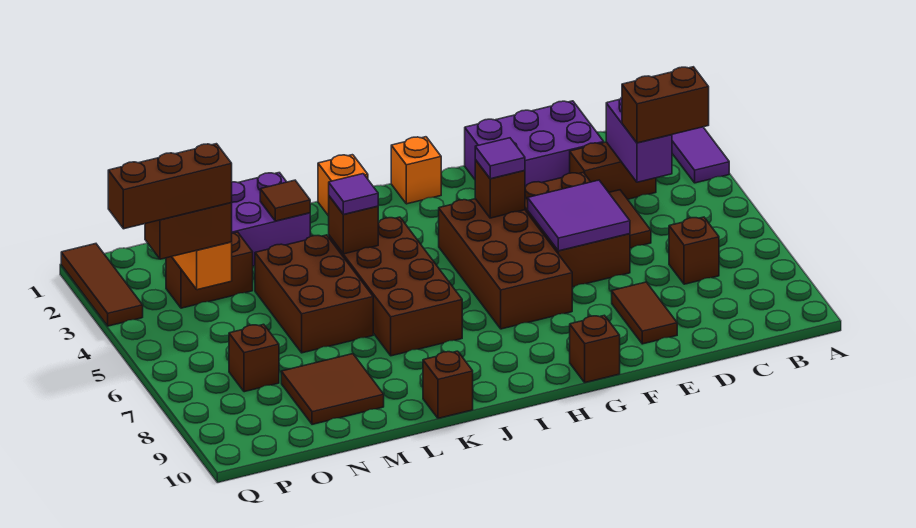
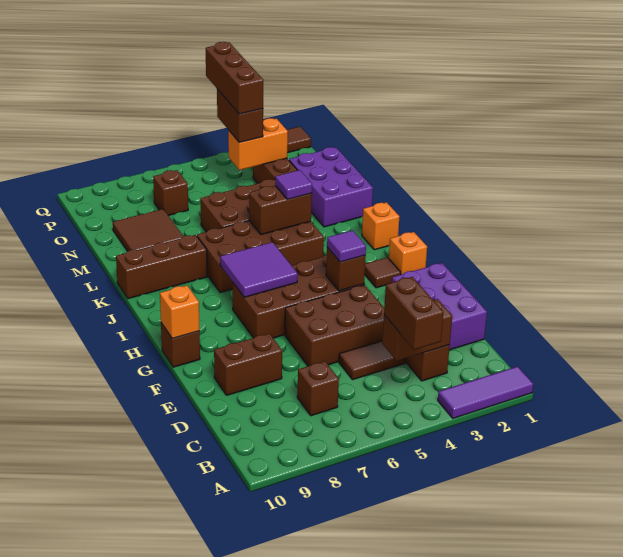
purple 1x2 brick [606,98,672,182] -> brown 1x2 brick [382,299,452,361]
purple 2x2 tile [528,180,630,251] -> purple 2x2 tile moved to [220,242,298,297]
brown 1x2 tile [612,282,677,344] -> brown 1x2 brick [214,333,282,395]
none -> orange 1x1 brick [160,285,200,339]
brown 1x1 brick [329,196,378,254] -> brown 1x2 brick [249,186,312,235]
brown 1x1 brick [423,351,473,418] -> brown 1x3 brick [116,235,207,299]
brown 1x1 tile [260,180,310,221] -> brown 1x1 tile moved to [365,257,401,288]

